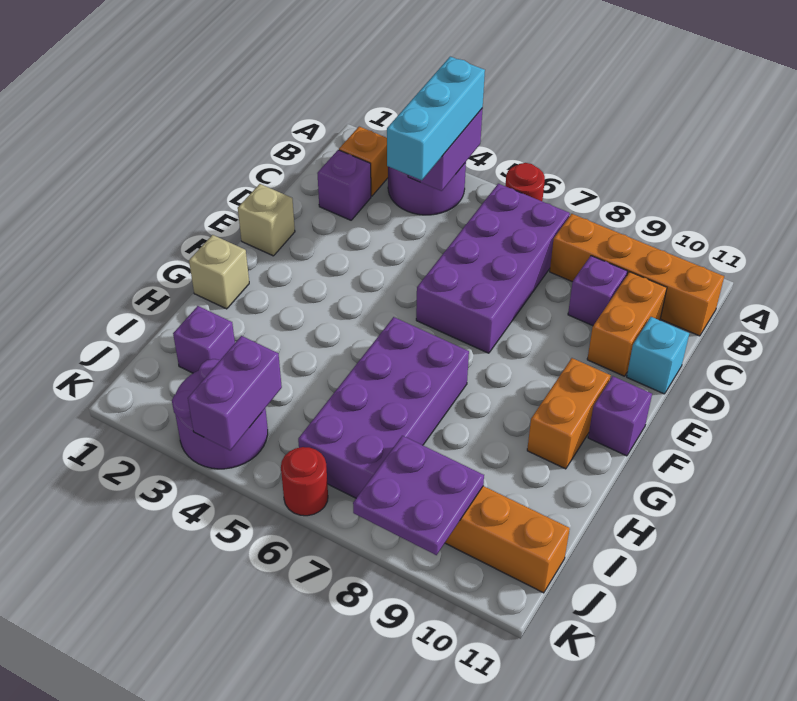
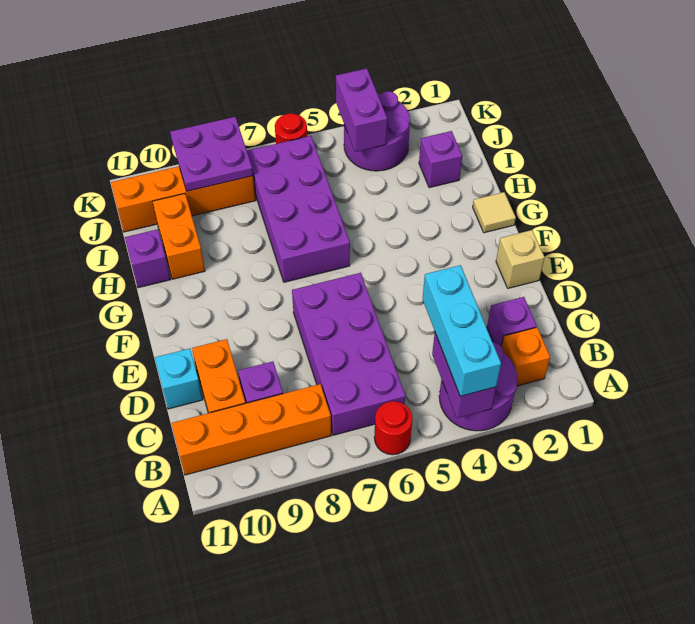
orange 1x2 brick [527,358,611,469] -> orange 1x2 brick moved to [153,194,205,279]
purple 1x1 brick [588,376,652,456] -> purple 1x1 brick moved to [125,229,170,288]
tan 1x1 brick [189,235,249,309] -> tan 1x1 tile [473,192,516,233]

